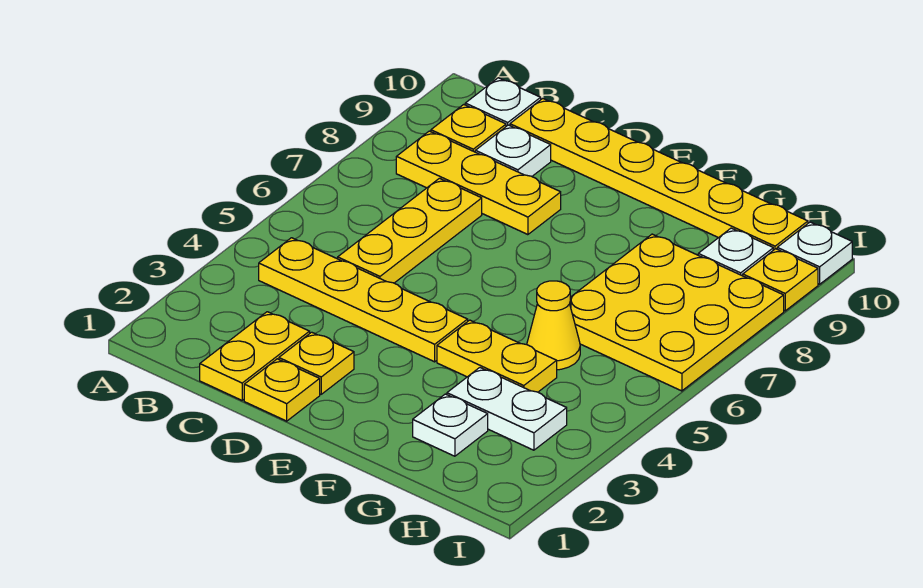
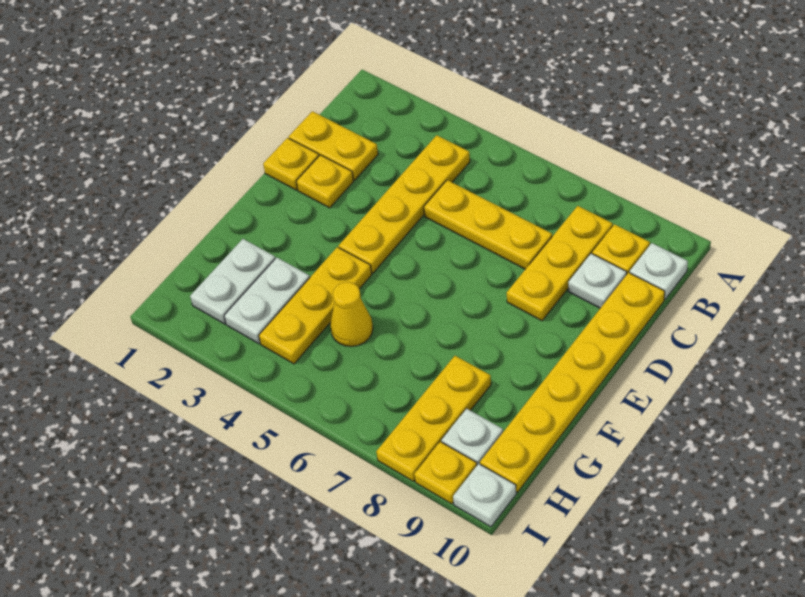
yellow 1x2 plate [437,320,557,392] -> yellow 1x3 plate [259,247,372,364]
white 1x1 plate [413,394,488,456] -> white 1x2 plate [190,239,275,324]
yellow 3x3 plate [570,234,784,391] -> yellow 1x3 plate [376,356,491,481]

